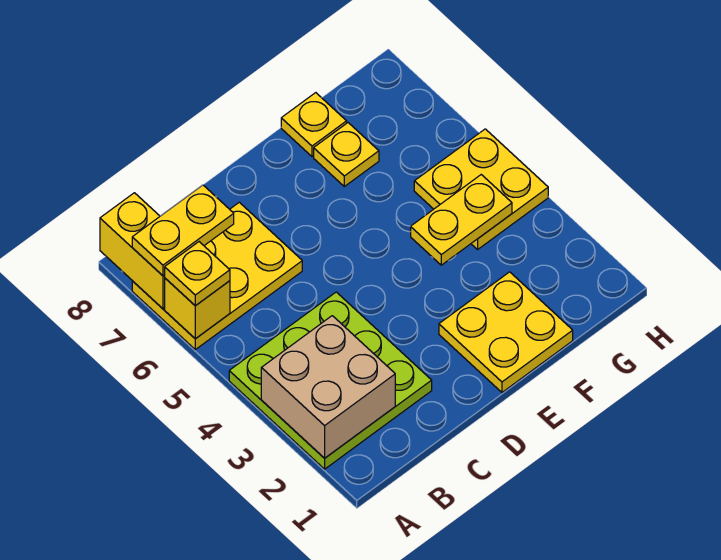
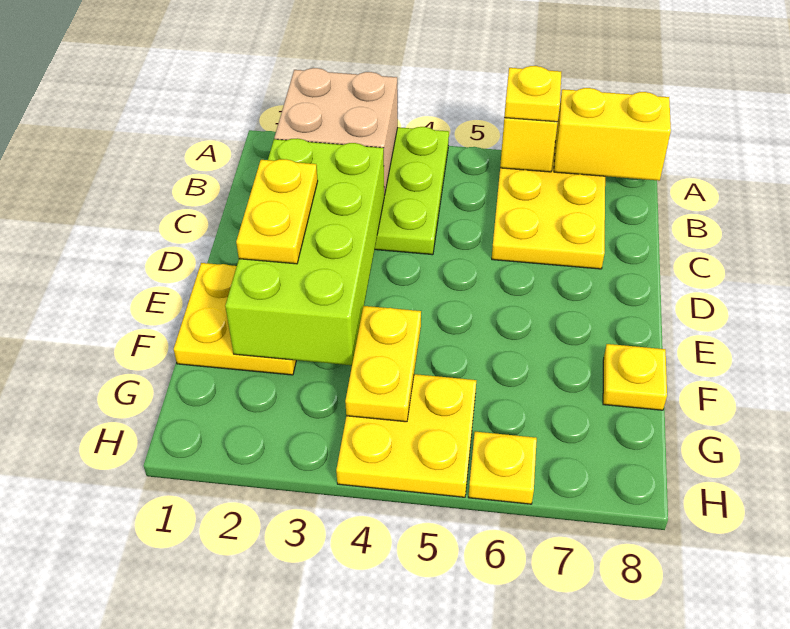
yellow 1x2 plate [132,185,234,276] -> yellow 1x2 plate moved to [236,159,318,264]
none -> lime 2x4 brick [225,138,384,365]
yellow 1x1 plate [314,123,379,186] -> yellow 1x1 plate moved to [469,432,537,504]

